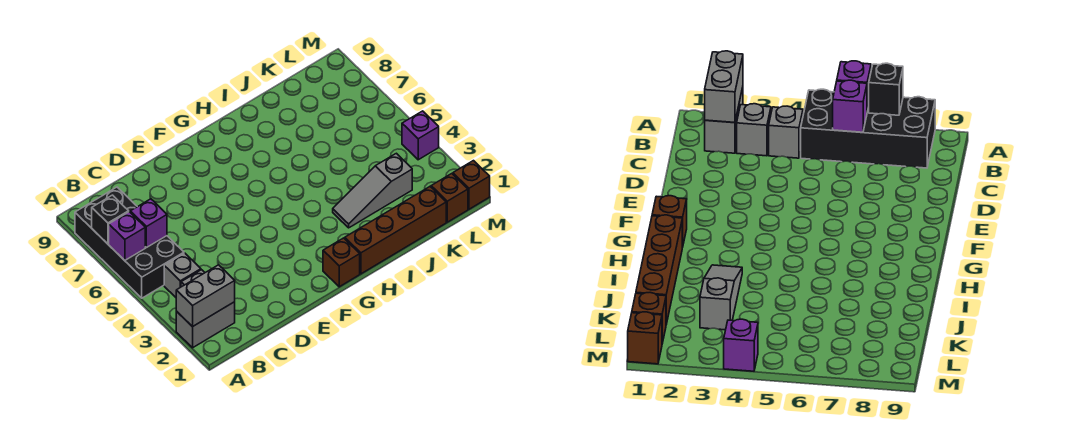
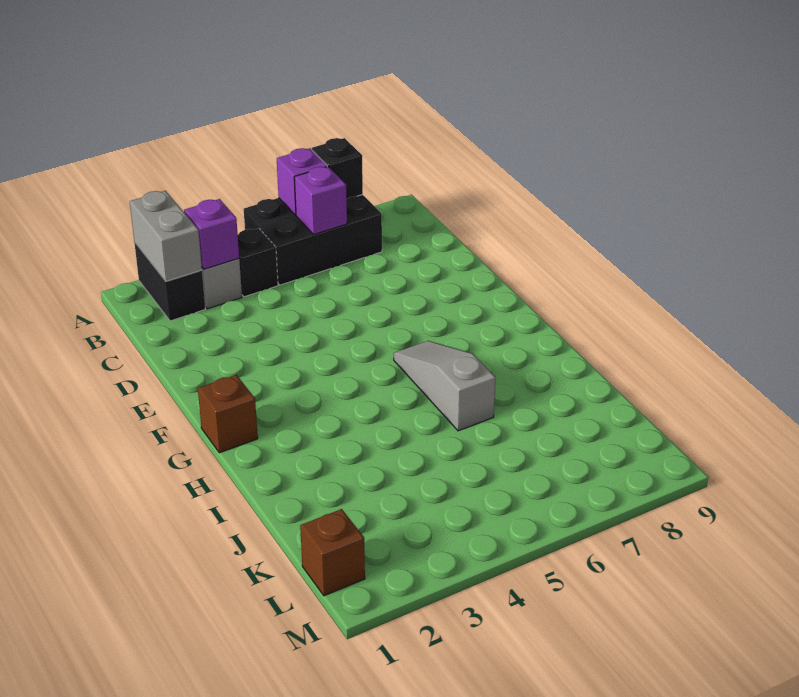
grey 1x2 brick [176,302,235,348] -> black 1x2 brick [134,242,205,321]
black 2x4 brick [75,187,184,298] -> black 2x3 brick [244,195,382,285]
grey 1x1 brick [164,253,201,297] -> black 1x1 brick [238,228,278,297]
brown 1x4 brick [345,187,446,274] -> none
grey 1x3 slope [333,153,412,228] -> grey 1x3 slope moved to [394,341,495,431]
brown 1x1 brick [453,161,490,209] -> none
purple 1x1 brick [402,111,439,160] -> purple 1x1 brick moved to [184,199,239,269]

